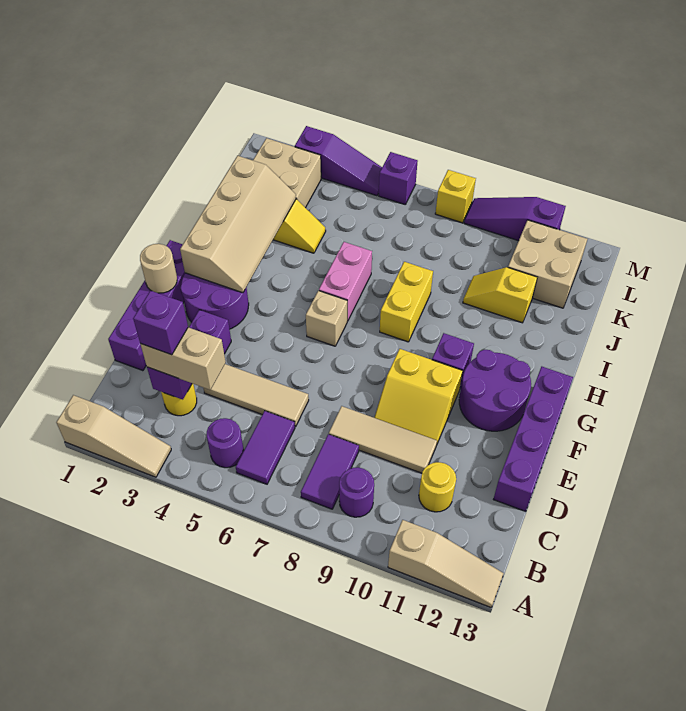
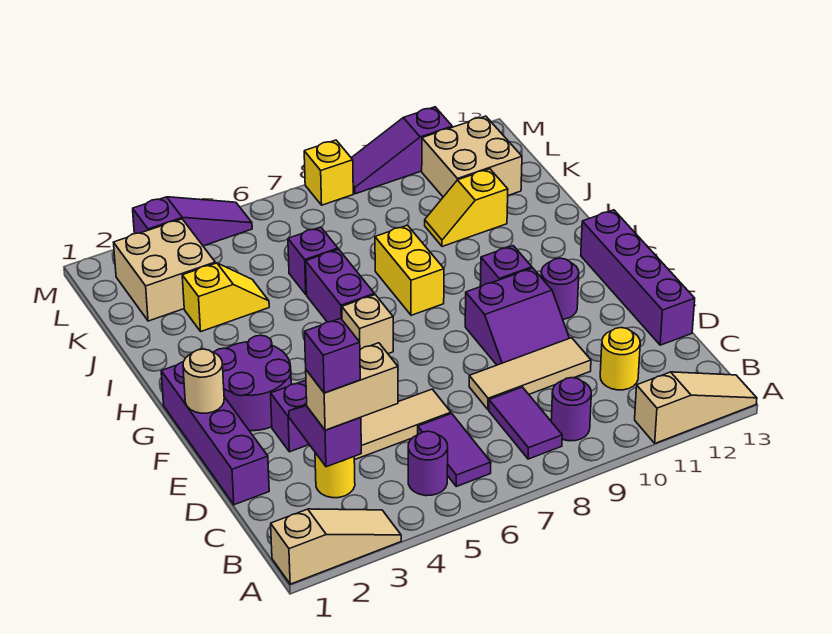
yellow 2x2 slope [374,349,463,444] -> purple 2x2 slope [465,268,569,365]
purple 2x2 round brick [459,350,531,431] -> purple 1x1 round brick [541,258,579,319]
tan 2x4 slope [180,156,296,293] -> none
pink 1x2 brick [319,242,372,321] -> purple 1x2 brick [306,249,375,322]
purple 1x1 brick [379,152,418,205] -> purple 1x1 brick moved to [288,227,338,294]

